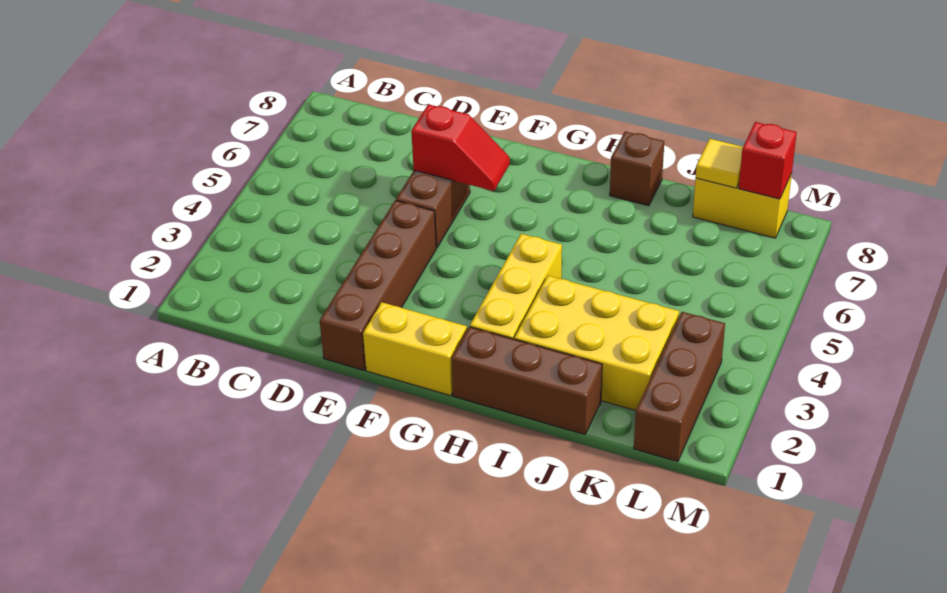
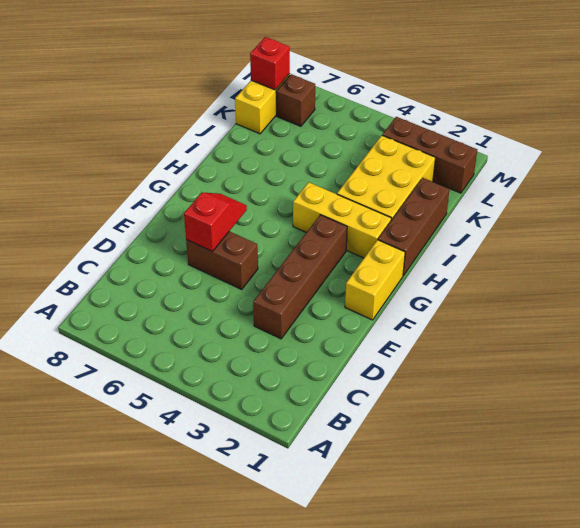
brown 1x4 brick [320,200,436,370] -> brown 1x4 brick turned to [253,215,347,339]
brown 1x1 brick [610,131,664,206] -> brown 1x1 brick moved to [276,74,315,126]
yellow 1x1 tile [696,139,743,188] -> none

